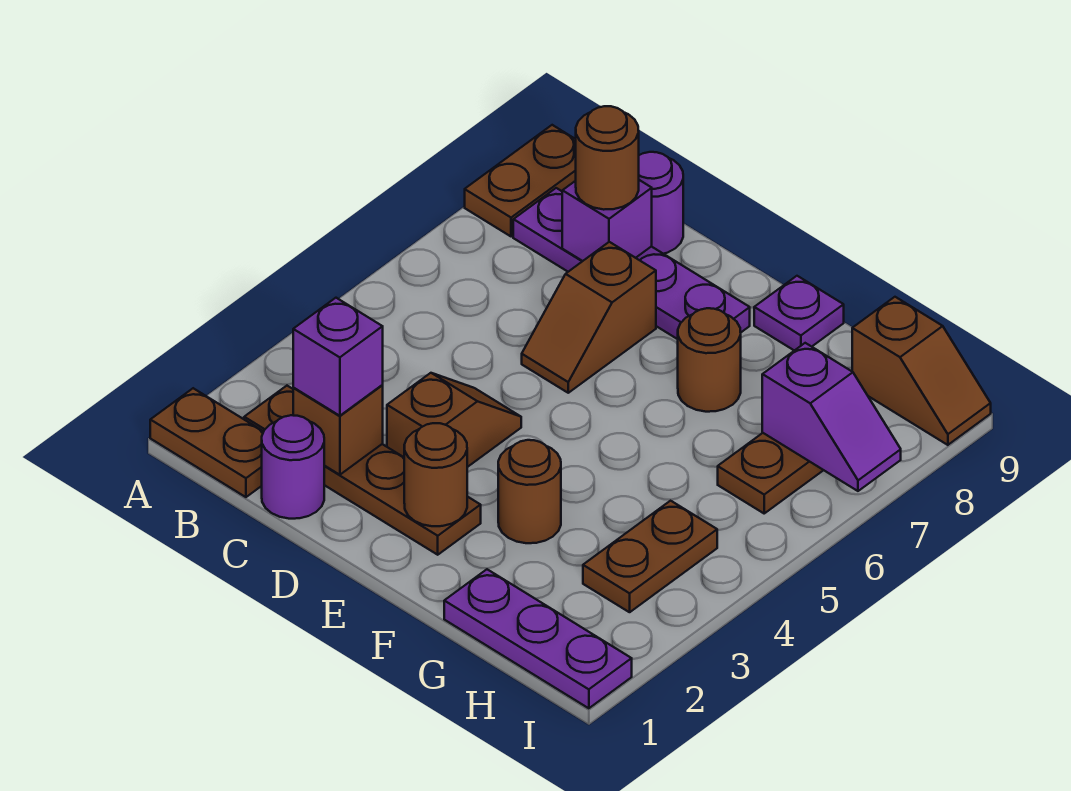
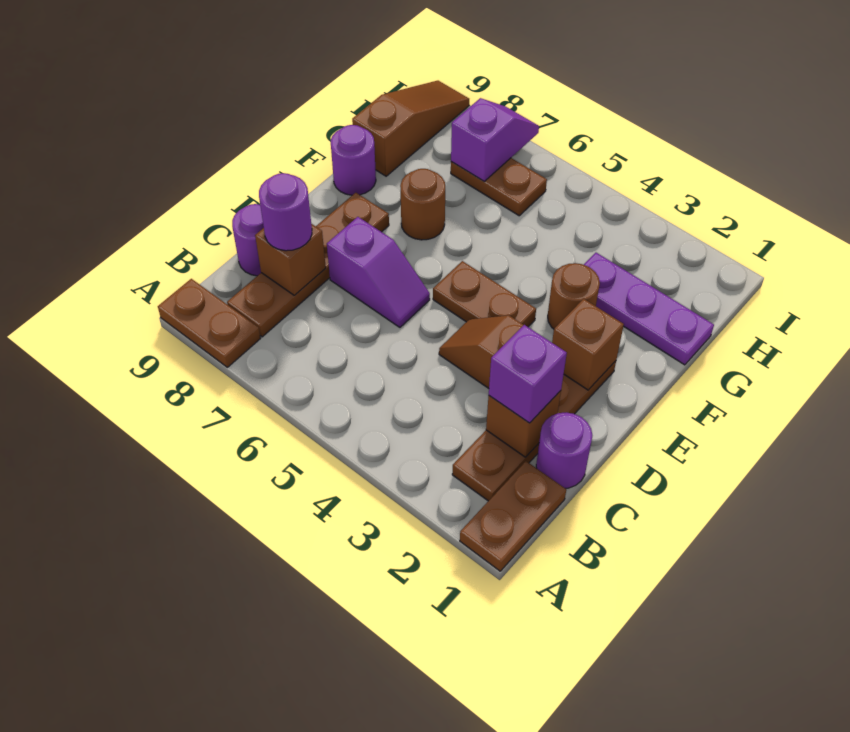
purple 1x4 plate [513,188,750,339] -> brown 1x4 plate [227,193,389,337]
purple 1x1 brick [562,180,652,261] -> brown 1x1 brick [255,224,326,295]
brown 1x1 round brick [576,106,639,210] -> purple 1x1 round brick [259,173,312,251]
brown 1x2 slope [522,242,656,393] -> purple 1x2 slope [327,217,430,327]
brown 1x1 round brick [404,423,467,526] -> brown 1x1 brick [552,299,624,390]
purple 1x1 plate [754,276,844,351] -> purple 1x1 round brick [331,125,376,195]
purple 1x3 plate [444,569,632,708] -> purple 1x3 plate turned to [584,253,714,365]
brown 1x2 plate [583,501,717,612] -> brown 1x2 plate moved to [433,261,536,327]
brown 1x2 slope [852,297,991,445] -> brown 1x3 slope [352,81,469,176]

